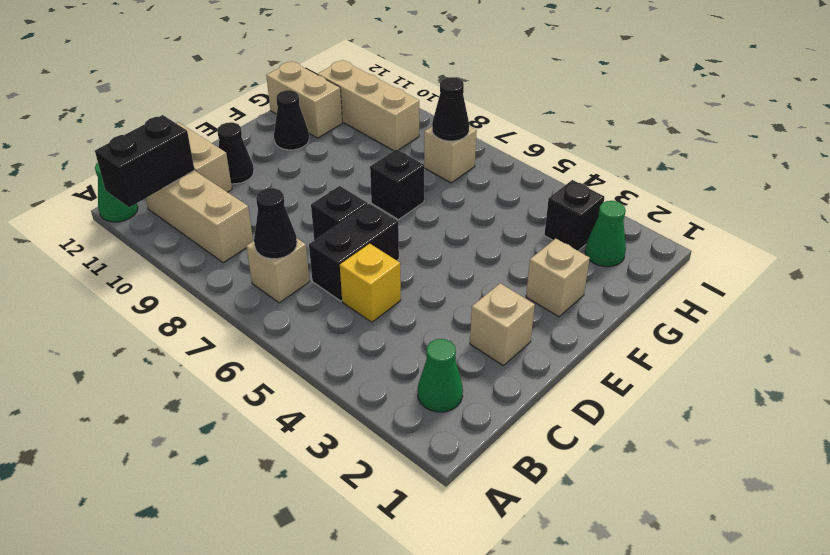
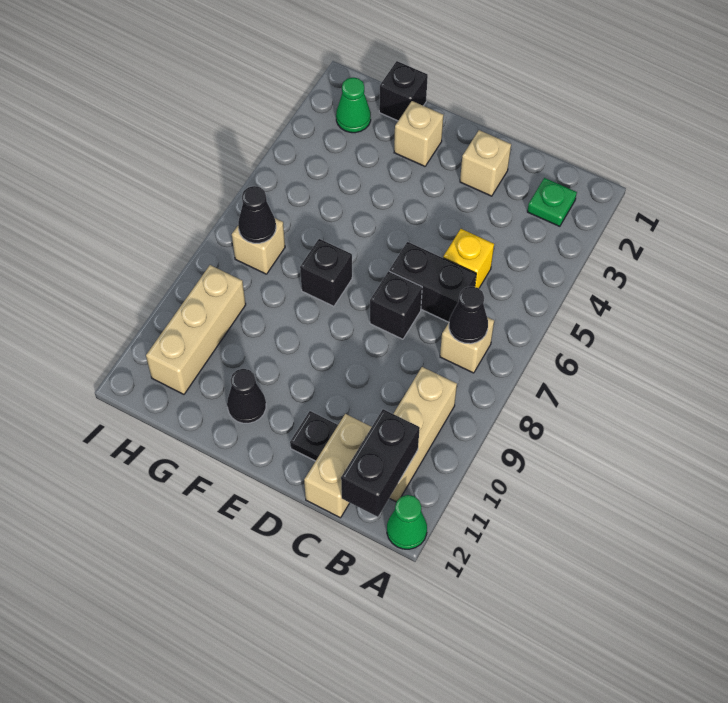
black 1x2 brick [95,115,195,207] -> black 1x2 brick turned to [341,409,420,517]
green 1x1 cone [418,339,463,412] -> green 1x1 plate [527,178,577,226]
black 1x1 cone [217,122,254,184] -> black 1x1 plate [290,411,338,461]
tan 1x2 brick [266,61,342,138] -> none
black 1x1 brick [544,180,605,251] -> black 1x1 brick moved to [379,61,428,121]

